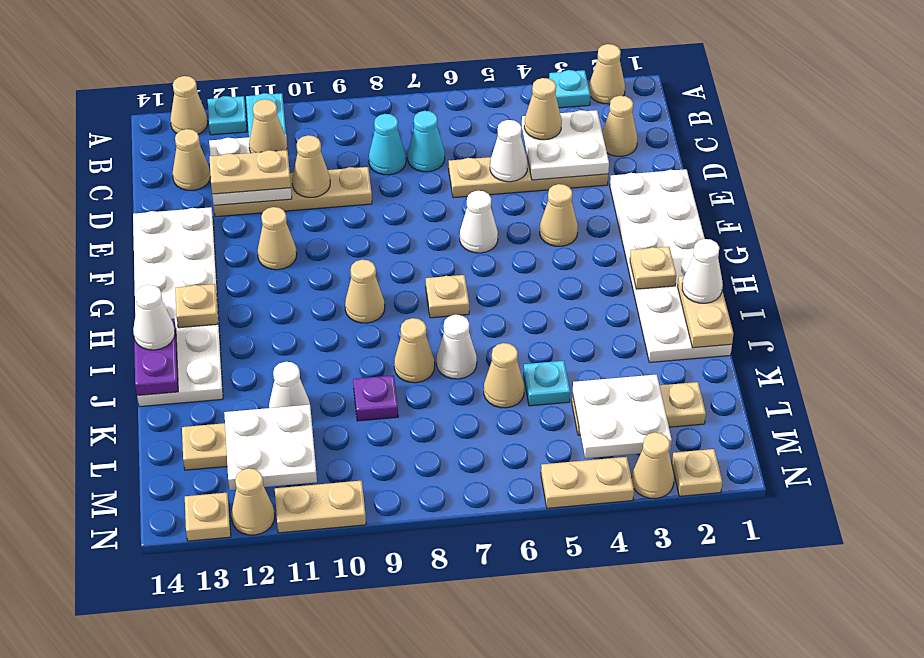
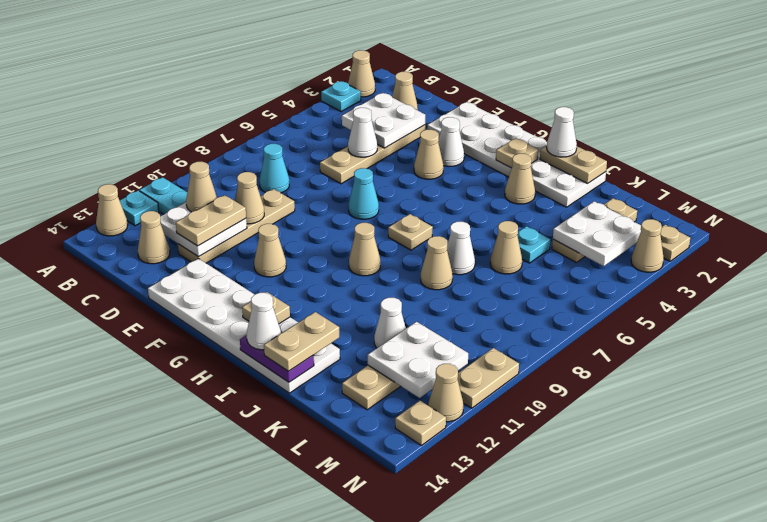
tan 1x1 cone [524,78,562,140] -> tan 1x1 cone moved to [505,154,535,204]
cyan 1x1 cone [408,111,445,172] -> cyan 1x1 cone moved to [349,168,379,219]
white 1x1 cone [460,191,498,253] -> white 1x1 cone moved to [438,117,464,167]
purple 1x1 plate [353,375,398,421] -> none
tan 1x2 plate [541,457,634,508] -> tan 1x2 plate moved to [264,312,339,371]

